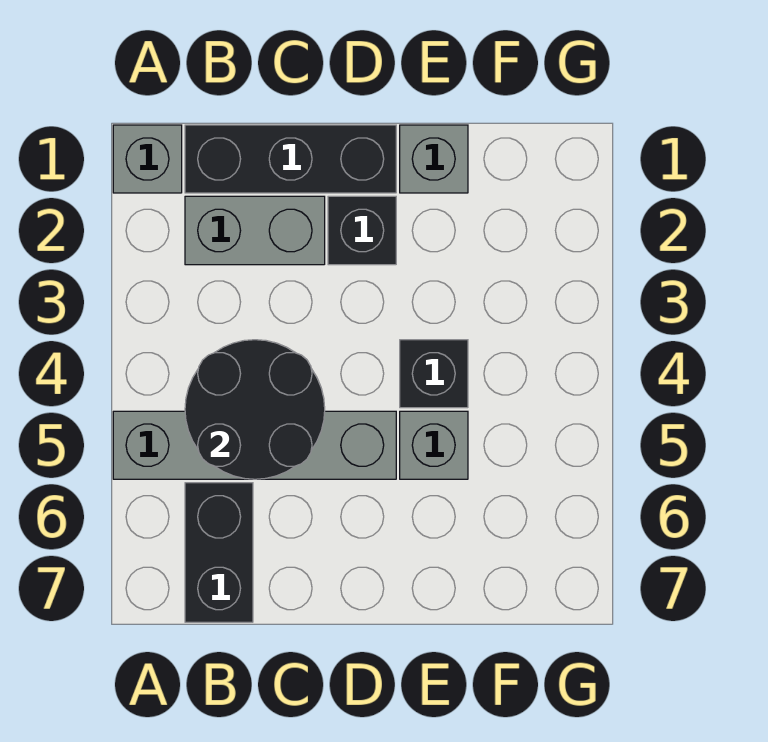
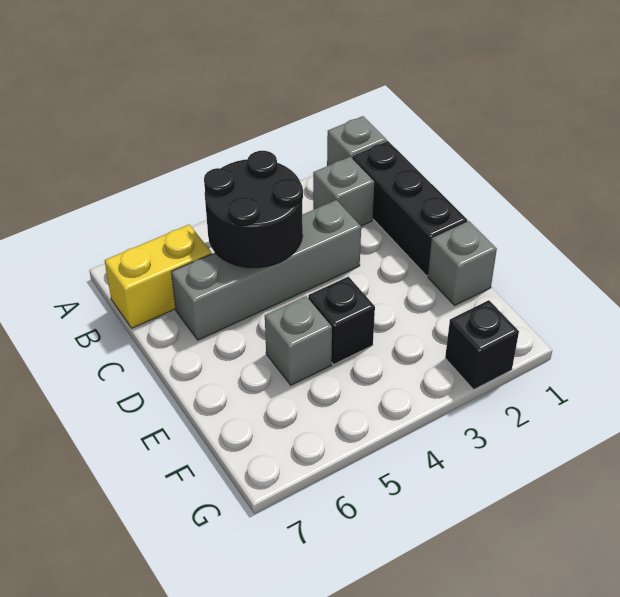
grey 1x4 brick [113,411,396,479] -> grey 1x4 brick turned to [171,200,361,340]
grey 1x2 brick [185,196,325,265] -> grey 1x1 brick [313,157,374,226]
black 1x2 brick [185,483,253,622] -> yellow 1x2 brick [105,225,212,328]
black 1x1 brick [328,196,396,265] -> black 1x1 brick moved to [445,300,519,389]

